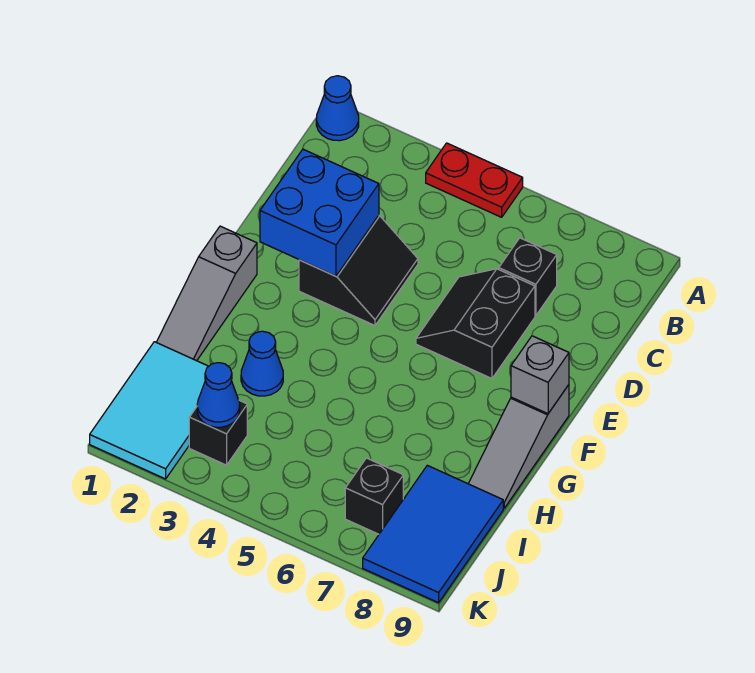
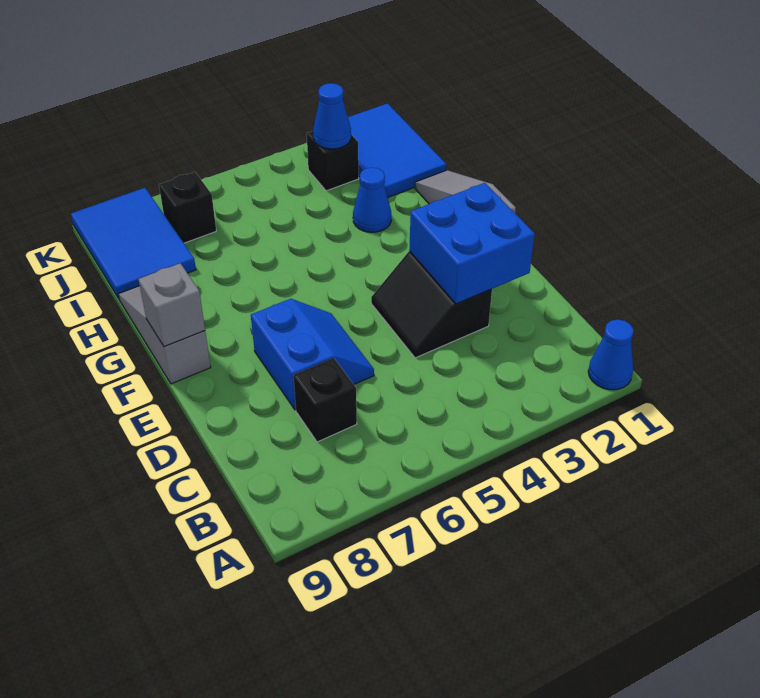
red 1x2 plate [426,143,523,217] -> none
black 2x2 slope [416,269,535,379] -> blue 2x2 slope [251,299,374,410]
cyan 2x3 tile [90,342,209,479] -> blue 2x3 tile [348,103,446,197]

